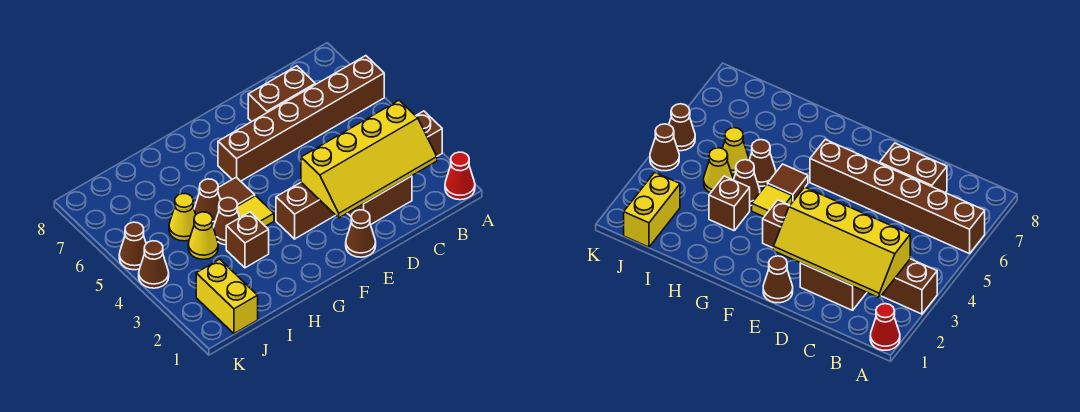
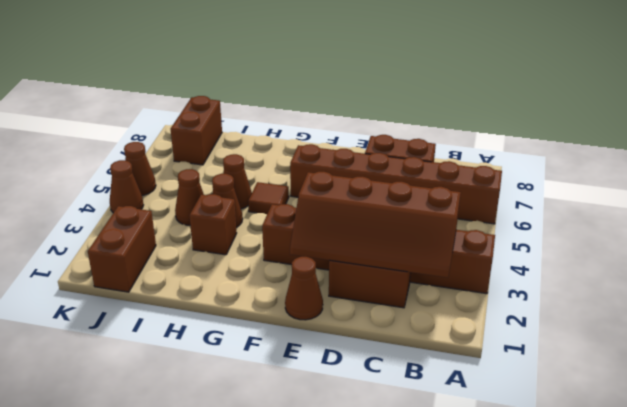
red 1x1 cone [445,152,475,200] -> none
yellow 2x4 slope [301,100,437,218] -> brown 2x4 slope [290,172,461,278]
yellow 1x1 tile [237,196,274,226] -> none
yellow 1x1 cone [188,212,218,259] -> brown 1x1 cone [175,169,204,225]
yellow 1x1 cone [169,194,196,241] -> none
yellow 1x2 brick [196,259,258,334] -> brown 1x2 brick [88,206,156,292]
none -> brown 1x2 brick [171,96,222,165]

